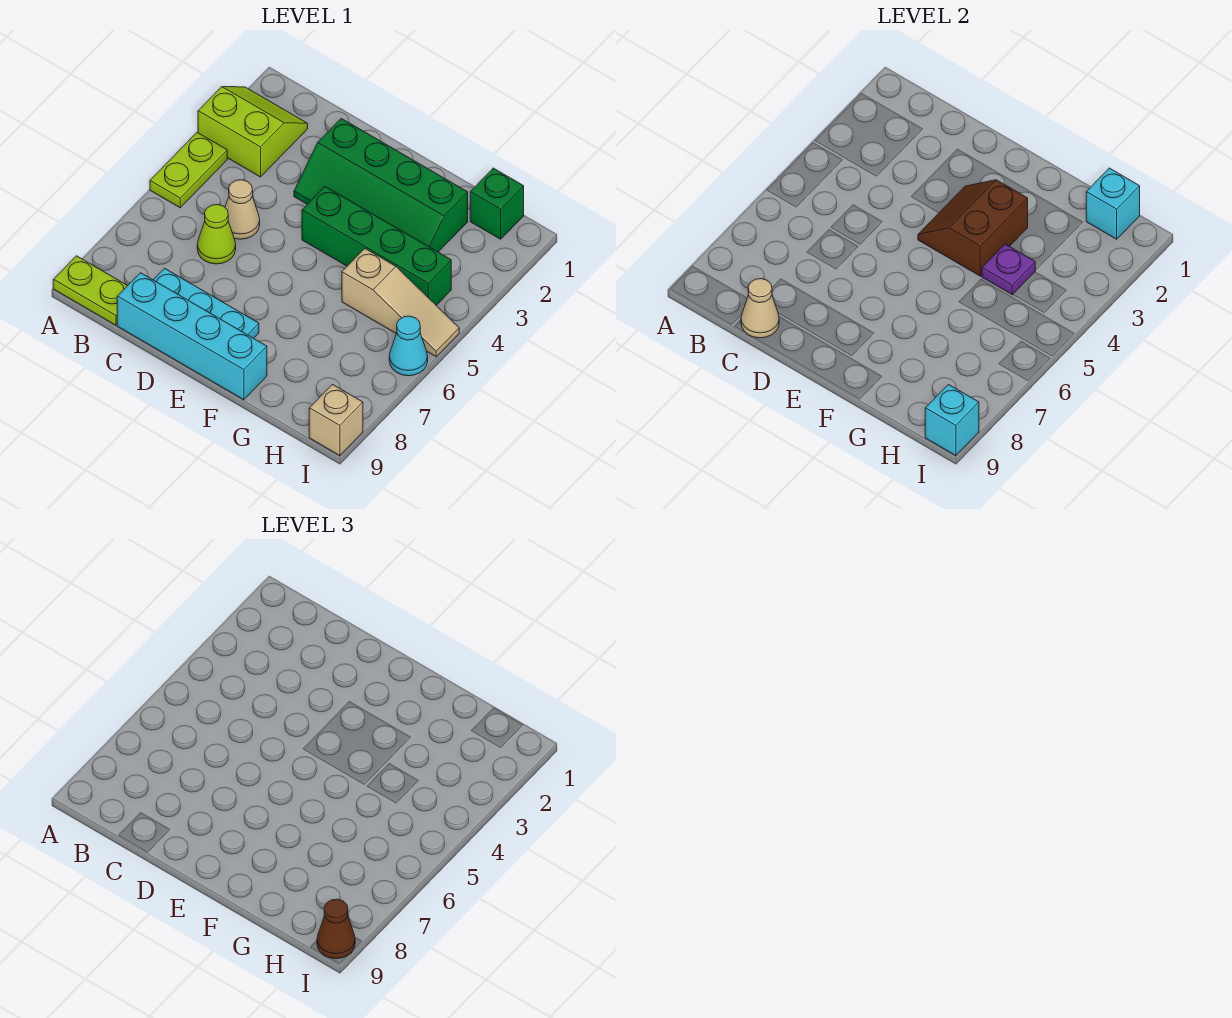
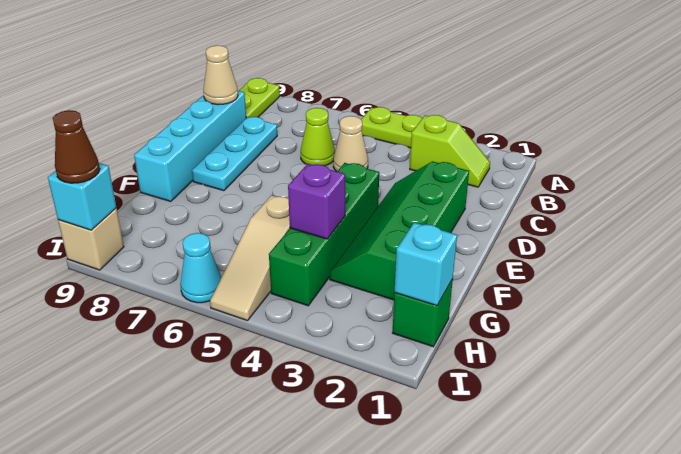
lime 2x2 slope [198,87,308,177] -> lime 1x2 slope [410,115,490,187]
brown 2x2 slope [918,180,1028,276] -> none
purple 1x1 plate [982,244,1035,295] -> purple 1x1 brick [288,164,345,239]

